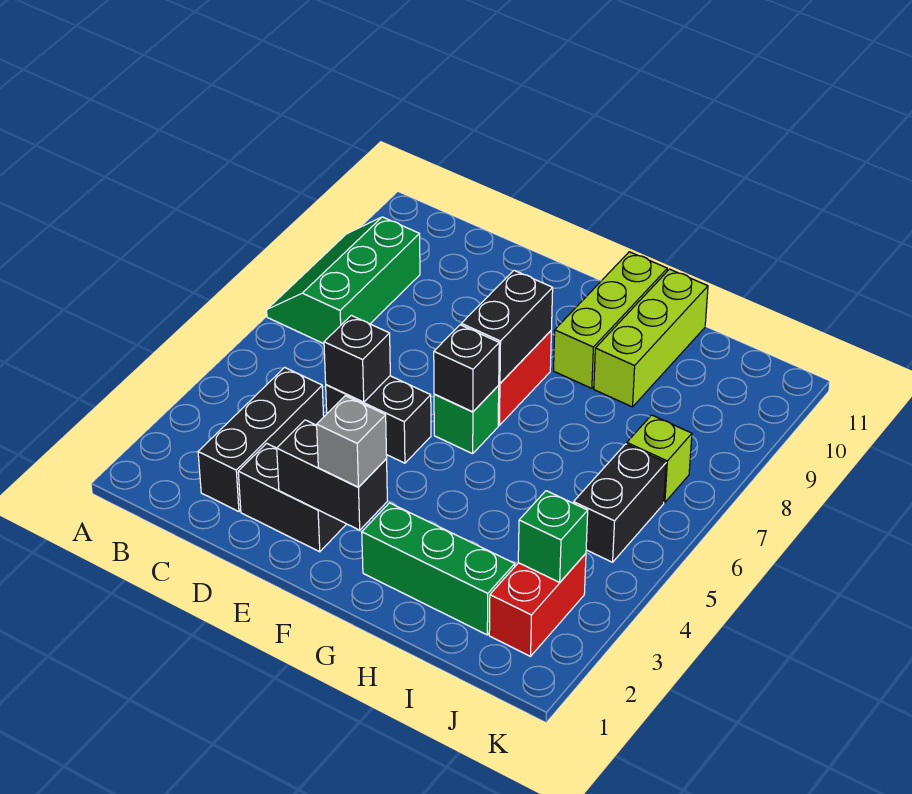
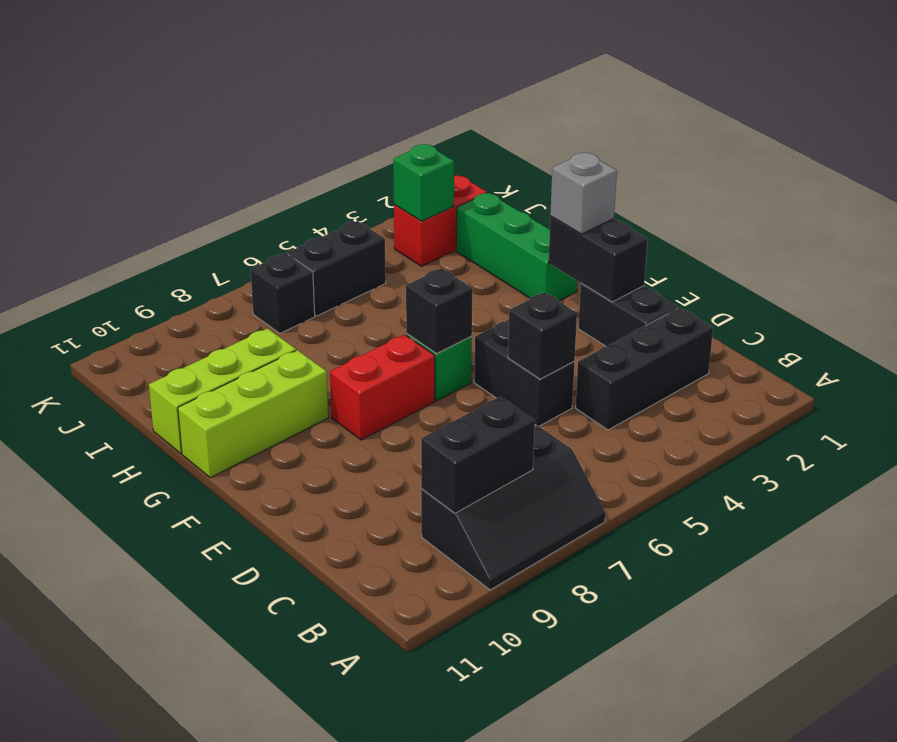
green 2x3 slope [267,217,420,344] -> black 2x3 slope [421,426,605,590]
black 1x2 brick [461,270,553,383] -> black 1x2 brick moved to [421,397,535,513]
lime 1x1 brick [627,415,692,502] -> black 1x1 brick [251,253,315,333]

